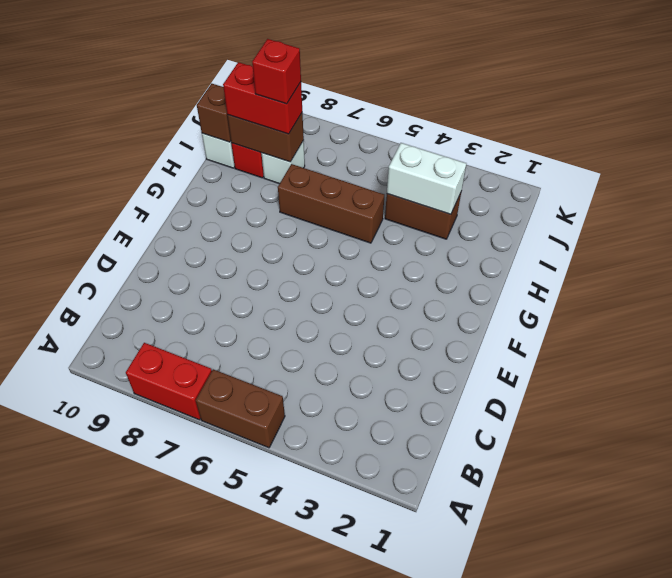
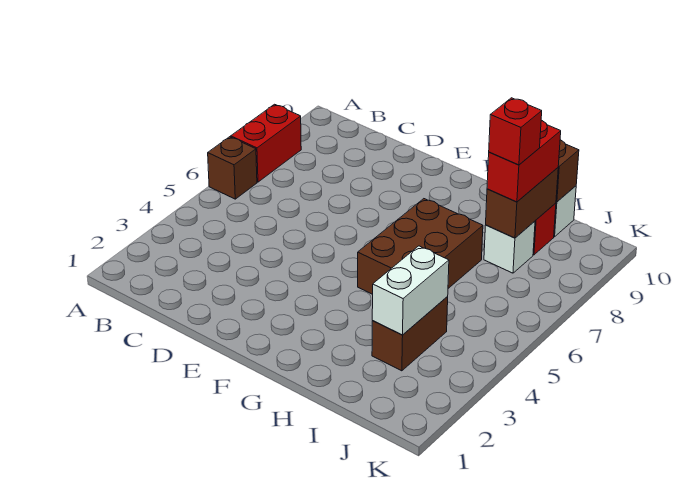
brown 1x2 brick [196,369,285,448] -> brown 1x1 brick [208,137,257,199]
brown 1x3 brick [278,164,384,243] -> brown 2x3 brick [358,199,483,294]

